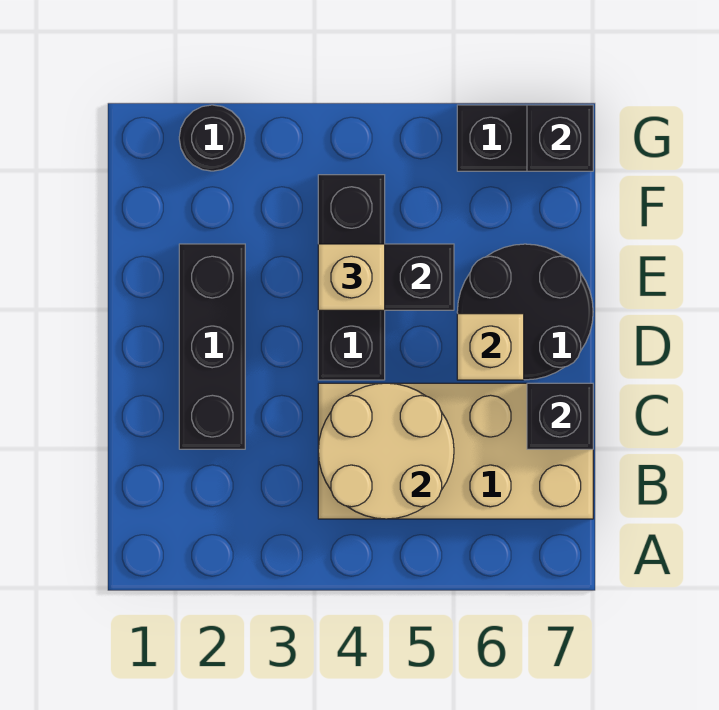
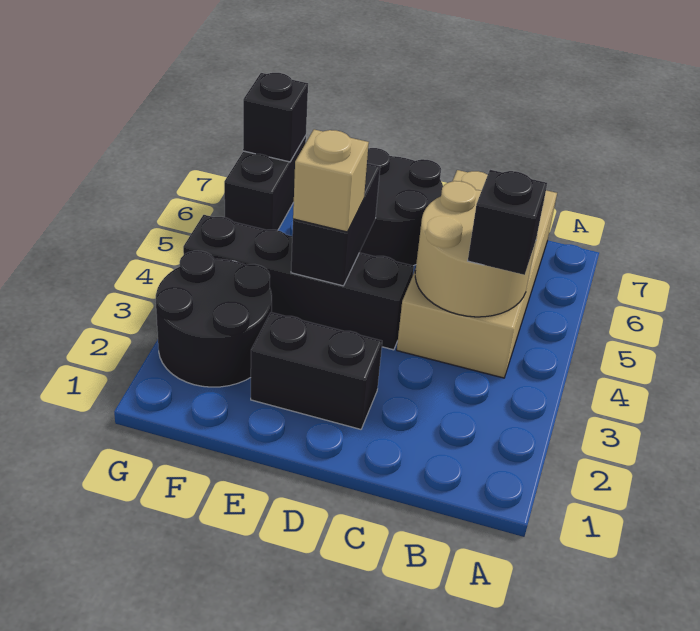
black 1x3 brick [179,244,245,449] -> black 1x2 brick [251,312,382,429]
black 1x1 brick [527,383,593,449] -> black 1x1 brick moved to [468,170,547,275]
black 1x3 brick [318,175,385,380] -> black 1x4 brick [183,215,414,350]
tan 1x1 brick [457,314,524,380] -> none
black 1x1 round brick [179,105,245,171] -> black 2x2 round brick [156,251,272,387]

